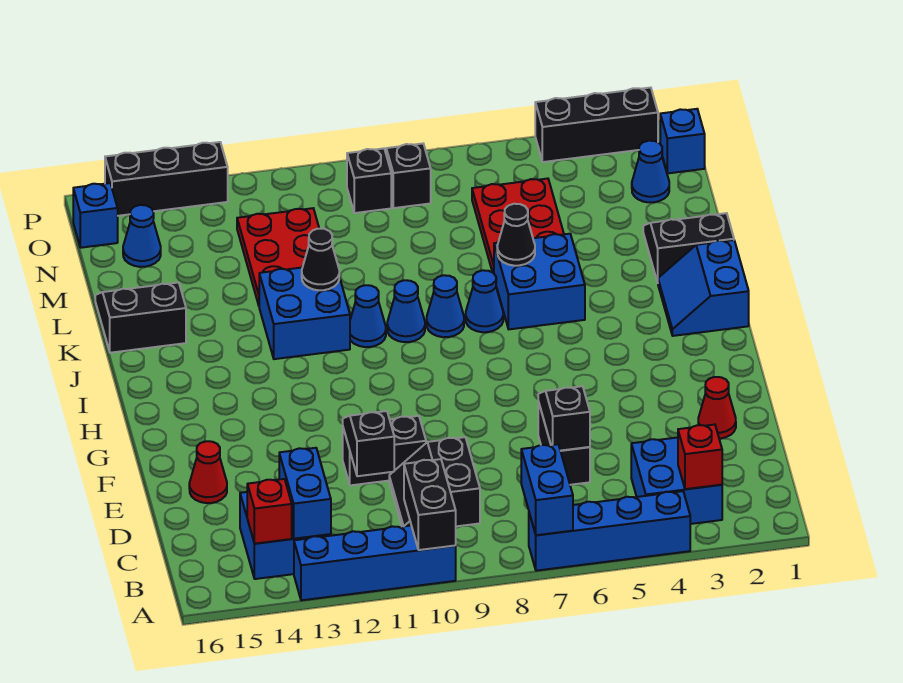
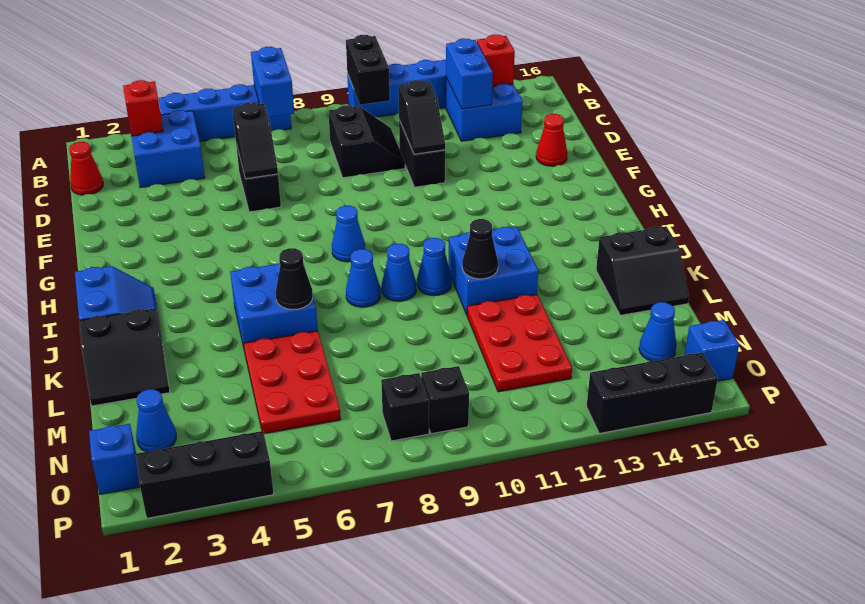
red 1x1 cone [698,377,736,439] -> red 1x1 cone moved to [69,142,103,195]
black 1x2 brick [343,416,426,485] -> black 1x2 brick turned to [399,120,445,187]
blue 1x1 cone [466,270,503,332] -> blue 1x1 cone moved to [332,206,365,262]

